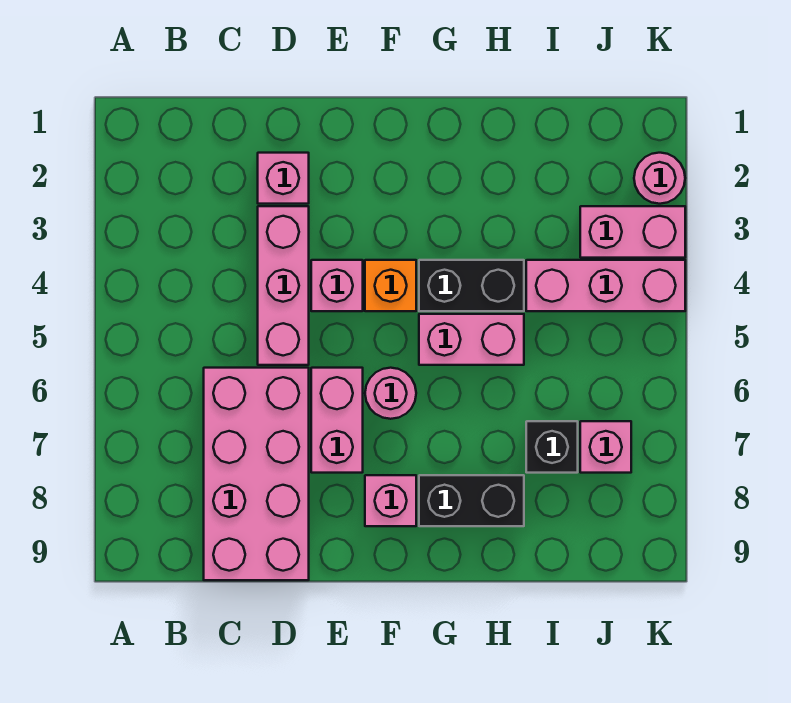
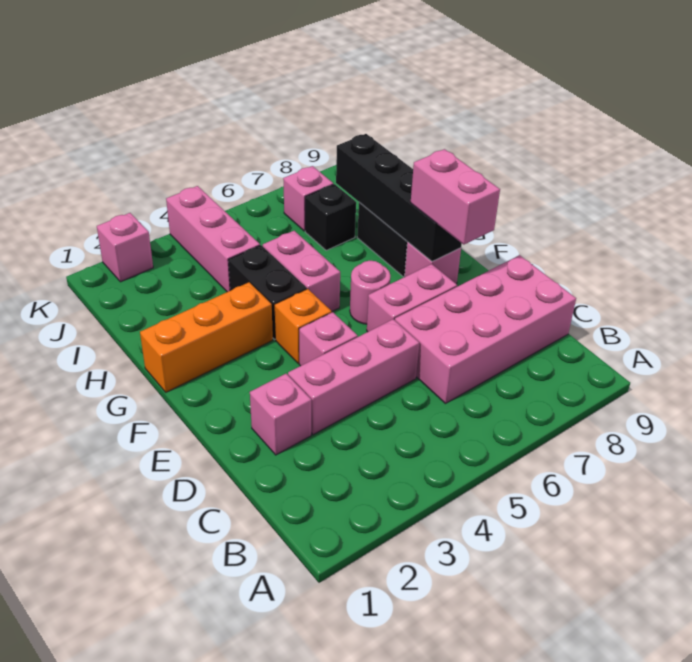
none -> black 1x4 brick [336,134,462,262]
none -> orange 1x3 brick [140,282,273,392]
pink 1x2 brick [580,206,685,258] -> pink 1x2 brick moved to [411,149,500,245]
pink 1x1 round brick [634,153,685,204] -> pink 1x1 brick [97,213,153,282]

